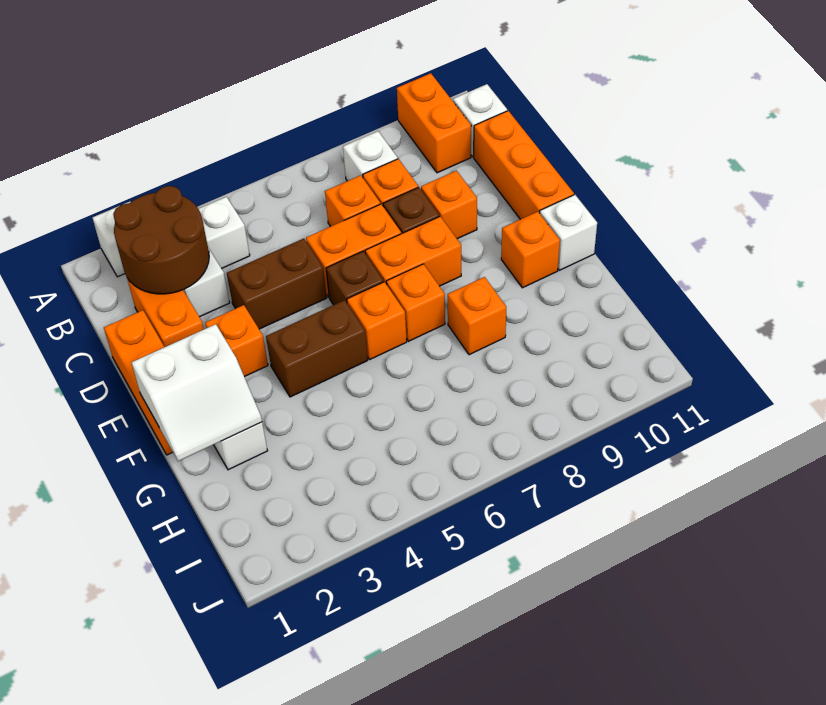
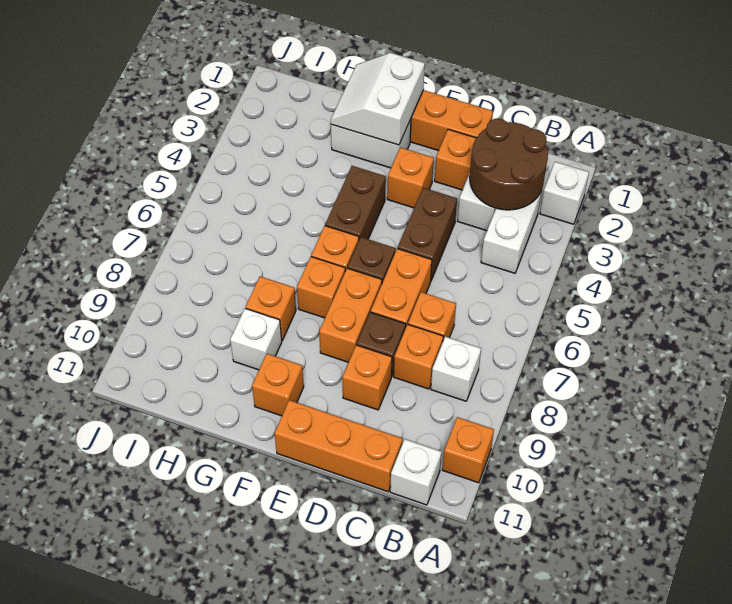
orange 1x2 brick [397,73,471,173] -> orange 1x1 brick [442,417,494,483]
white 1x1 brick [540,195,597,270] -> white 1x1 brick moved to [230,308,282,370]

